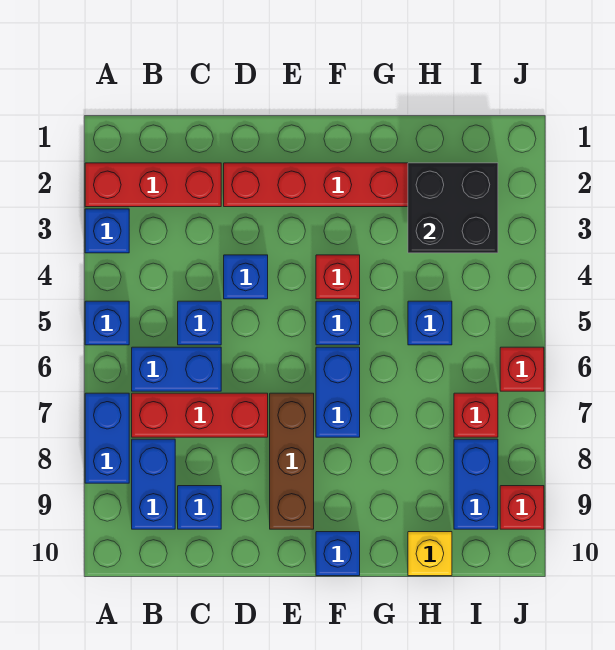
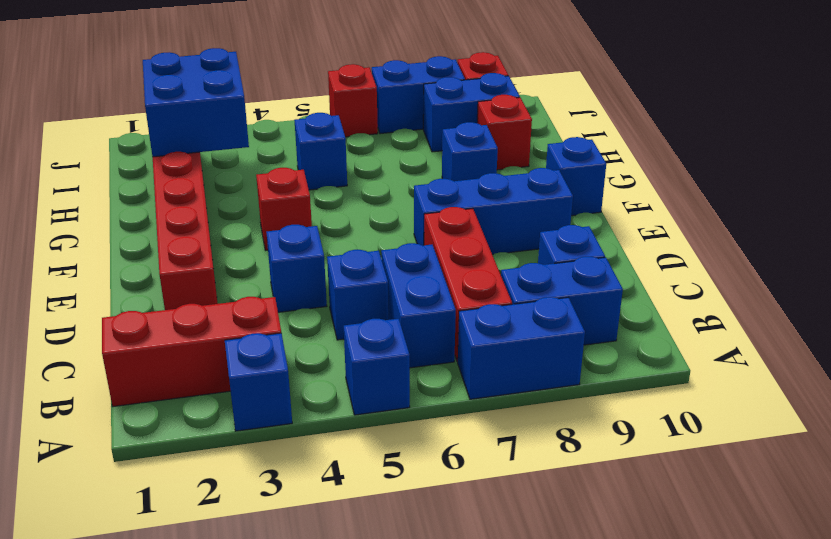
red 1x3 brick [85,163,221,207] -> red 1x3 brick turned to [102,297,281,407]
brown 1x3 brick [270,393,314,529] -> blue 1x3 brick [414,168,573,255]
blue 1x1 brick [316,301,360,345] -> blue 1x1 brick moved to [442,122,498,181]
blue 1x2 brick [316,347,360,437] -> blue 1x2 brick moved to [372,56,465,134]
black 2x2 brick [408,163,498,253] -> blue 2x2 brick [143,48,249,157]
yellow 1x1 brick [408,532,452,576] -> none
red 1x1 brick [454,393,498,437] -> red 1x1 brick moved to [477,95,532,170]

